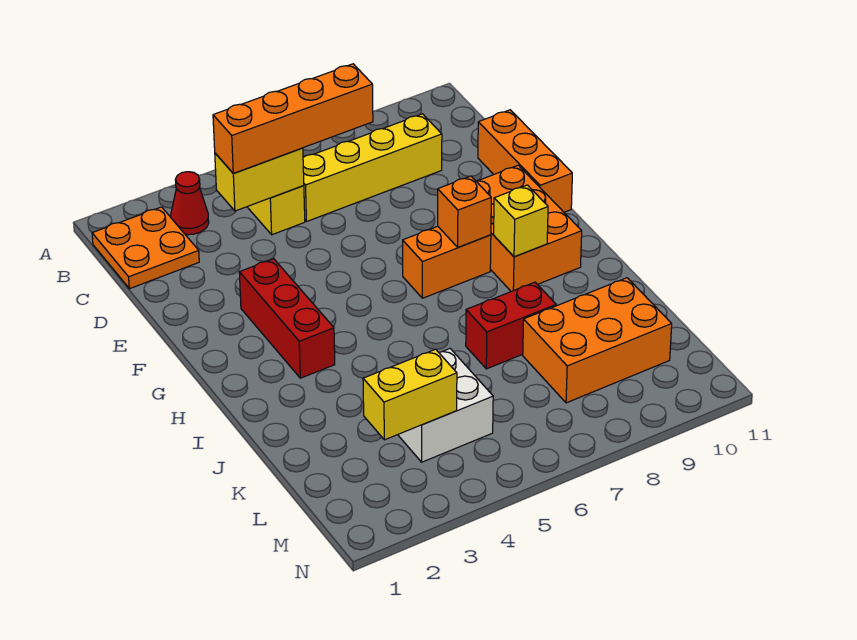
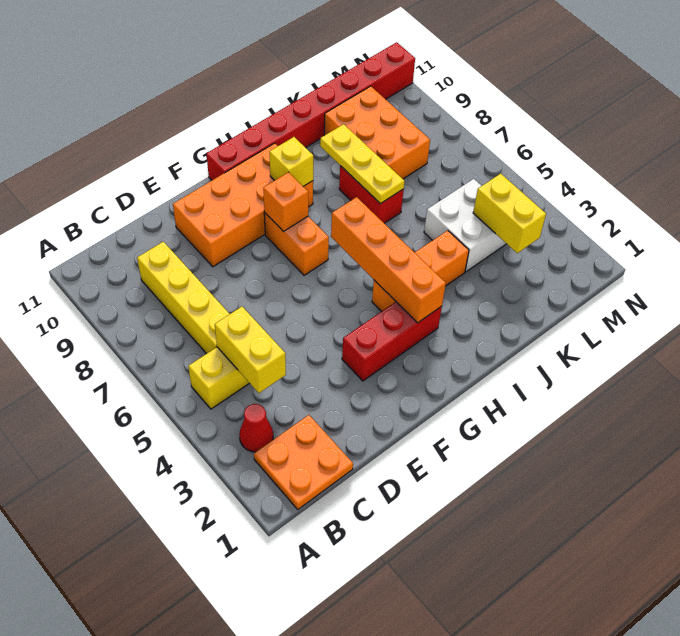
orange 1x4 brick [213,64,373,173] -> orange 1x4 brick moved to [331,197,446,323]
orange 1x3 brick [478,110,572,212] -> orange 1x3 brick moved to [372,231,469,312]
orange 2x3 brick [476,165,582,291] -> orange 2x4 brick [173,143,313,267]
none -> red 1x8 brick [206,42,415,180]
none -> yellow 1x3 plate [320,124,404,204]

